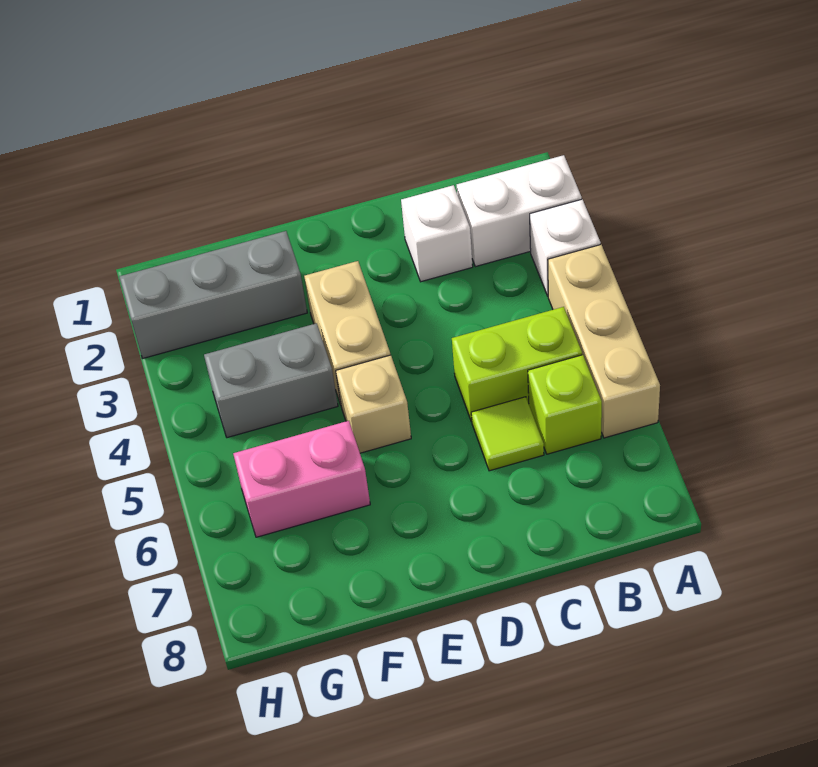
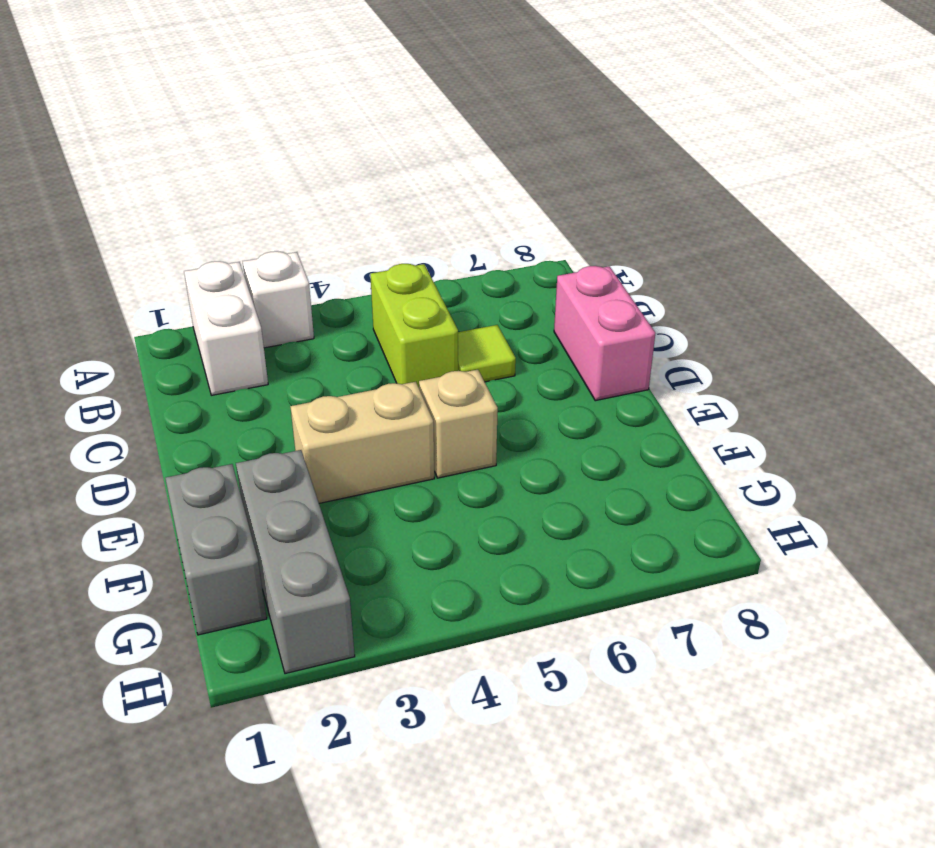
tan 1x3 brick [548,245,660,438] -> none
lime 1x1 brick [528,355,602,454] -> none
white 1x1 brick [401,185,473,282] -> none
grey 1x2 brick [204,323,338,438] -> grey 1x2 brick moved to [165,464,267,635]
pink 1x2 brick [233,421,370,537] -> pink 1x2 brick moved to [554,266,655,401]

